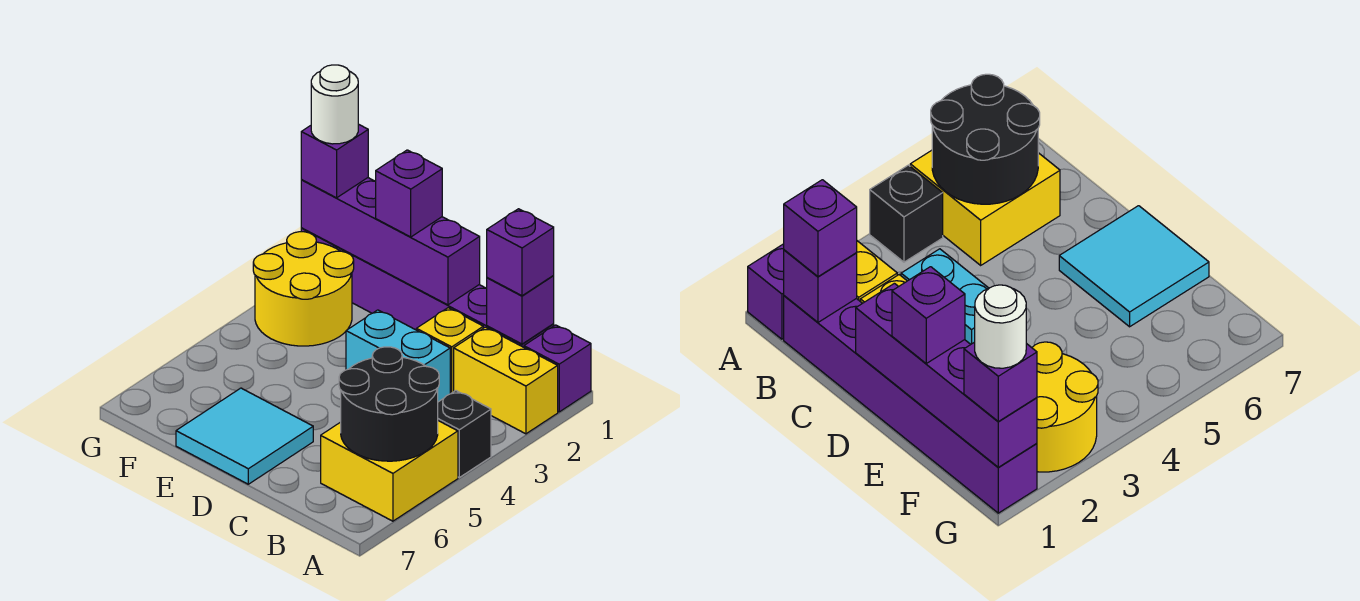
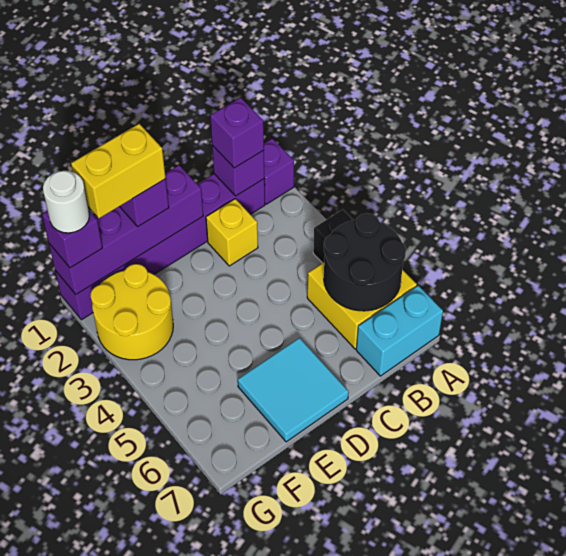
yellow 1x2 brick [454,327,558,434] -> yellow 1x2 brick moved to [71,124,166,218]
cyan 1x2 brick [346,310,450,402] -> cyan 1x2 brick moved to [356,286,443,376]

